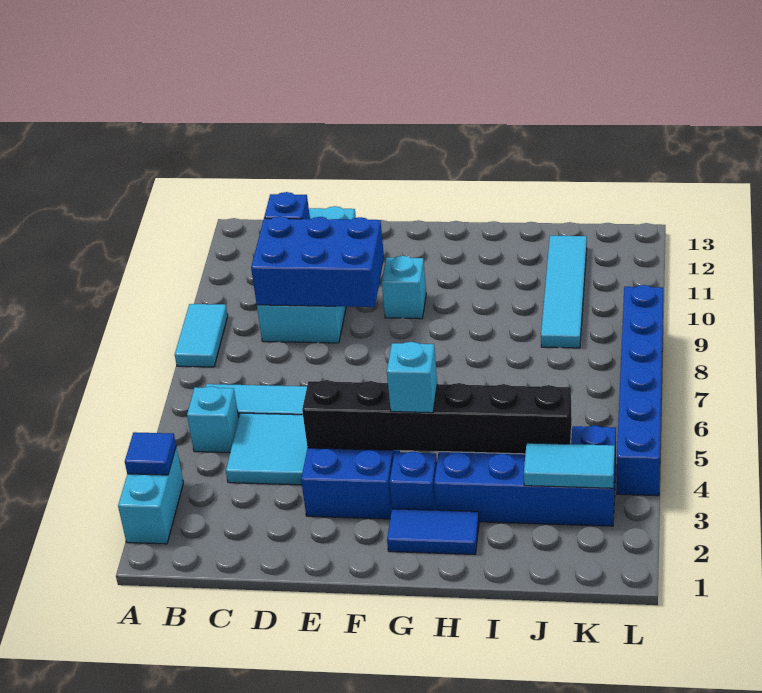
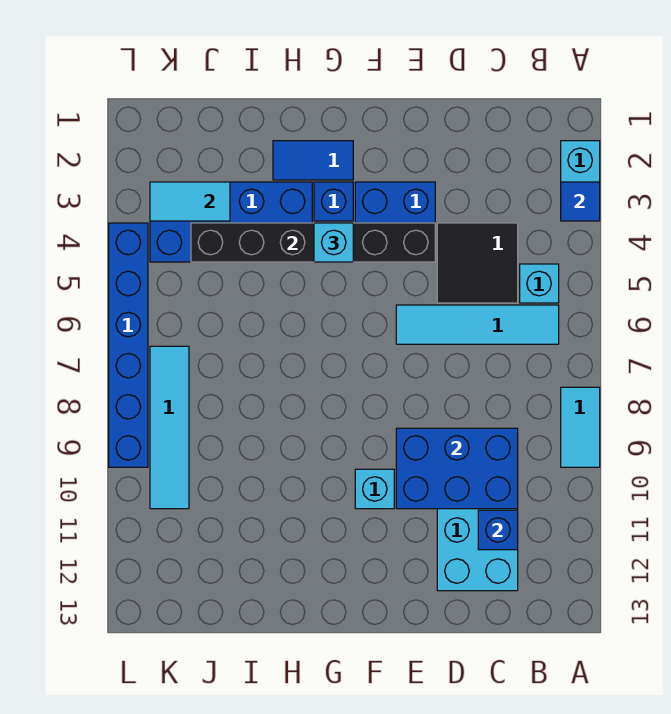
cyan 2x2 tile [226,413,307,485] -> black 2x2 tile [437,223,518,303]
cyan 1x4 tile [541,236,587,348] -> cyan 1x4 tile moved to [150,346,189,509]

